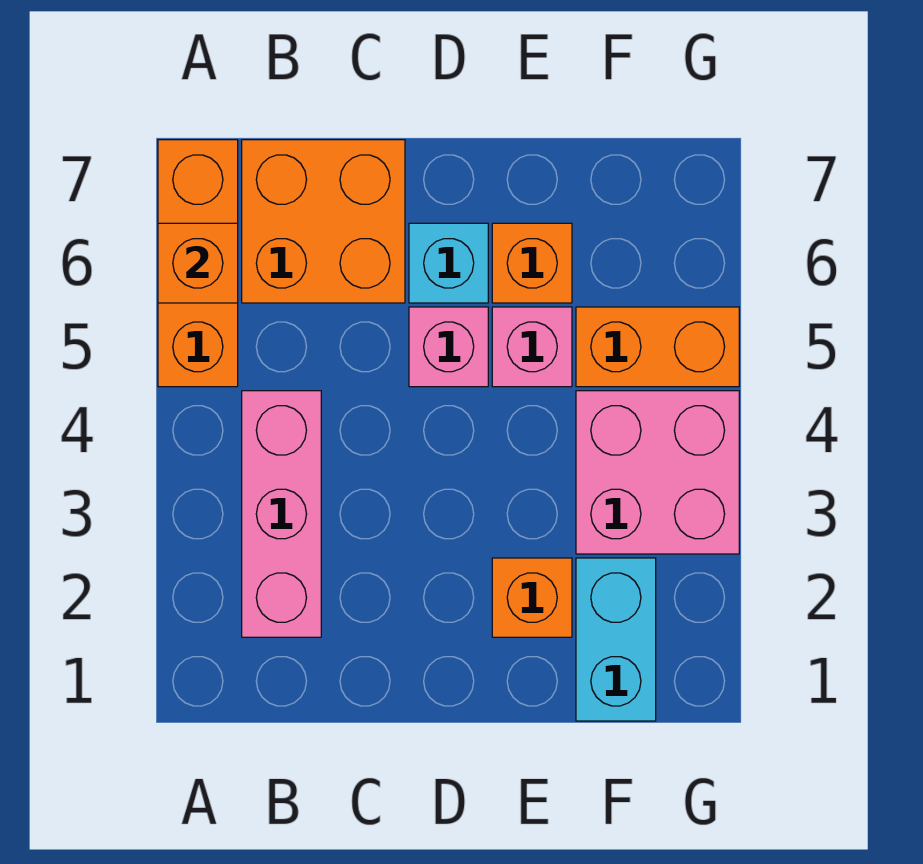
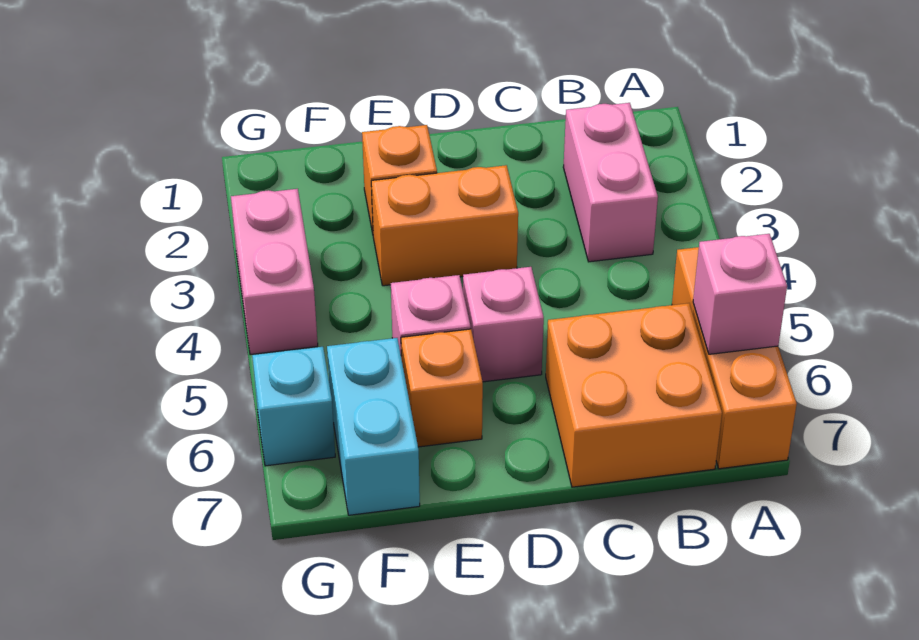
orange 1x1 brick [158,223,238,303] -> pink 1x1 brick [693,234,787,354]
pink 1x3 brick [242,391,321,637] -> pink 1x2 brick [563,103,658,262]
cyan 1x1 brick [409,223,488,303] -> cyan 1x1 brick moved to [252,347,335,466]
cyan 1x2 brick [576,558,656,721] -> cyan 1x2 brick moved to [327,338,420,515]
pink 2x2 brick [576,391,739,554] -> pink 1x2 brick [231,189,318,355]
orange 1x2 brick [576,307,739,387] -> orange 1x2 brick moved to [371,165,518,286]

